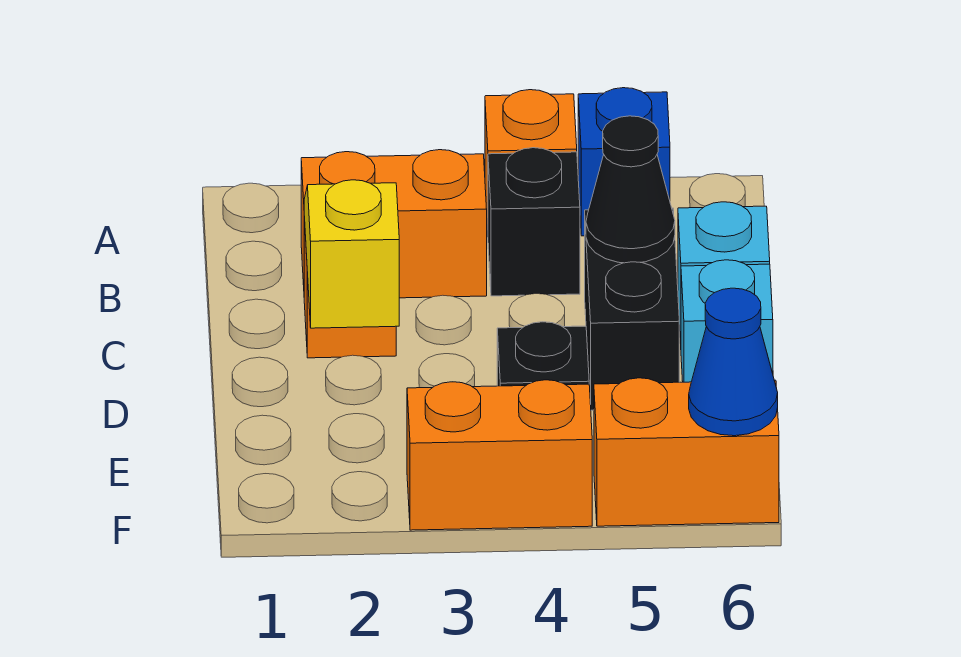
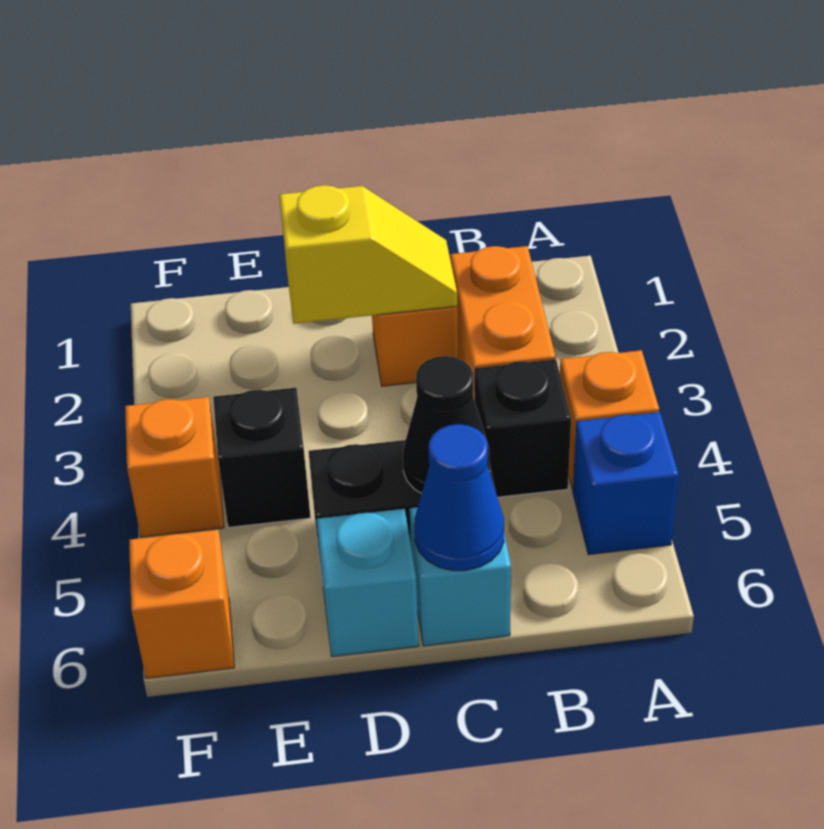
orange 1x2 brick [407,380,592,530] -> orange 1x1 brick [125,397,224,537]
orange 1x2 brick [594,378,779,526] -> orange 1x1 brick [129,530,234,678]
blue 1x1 cone [689,288,778,436] -> blue 1x1 cone moved to [414,424,504,571]

